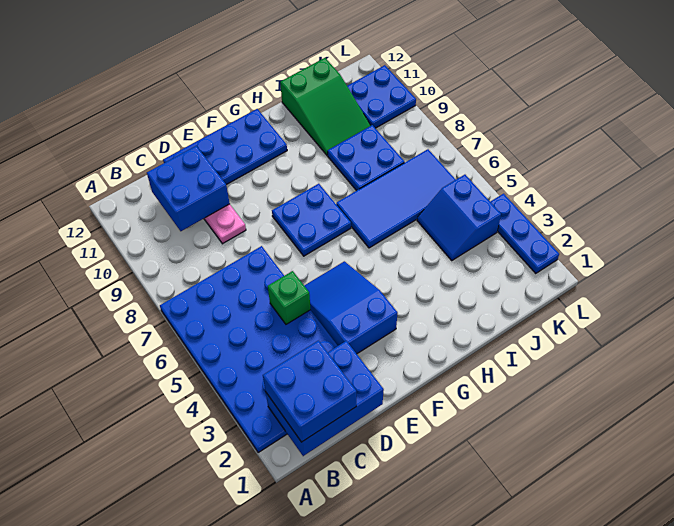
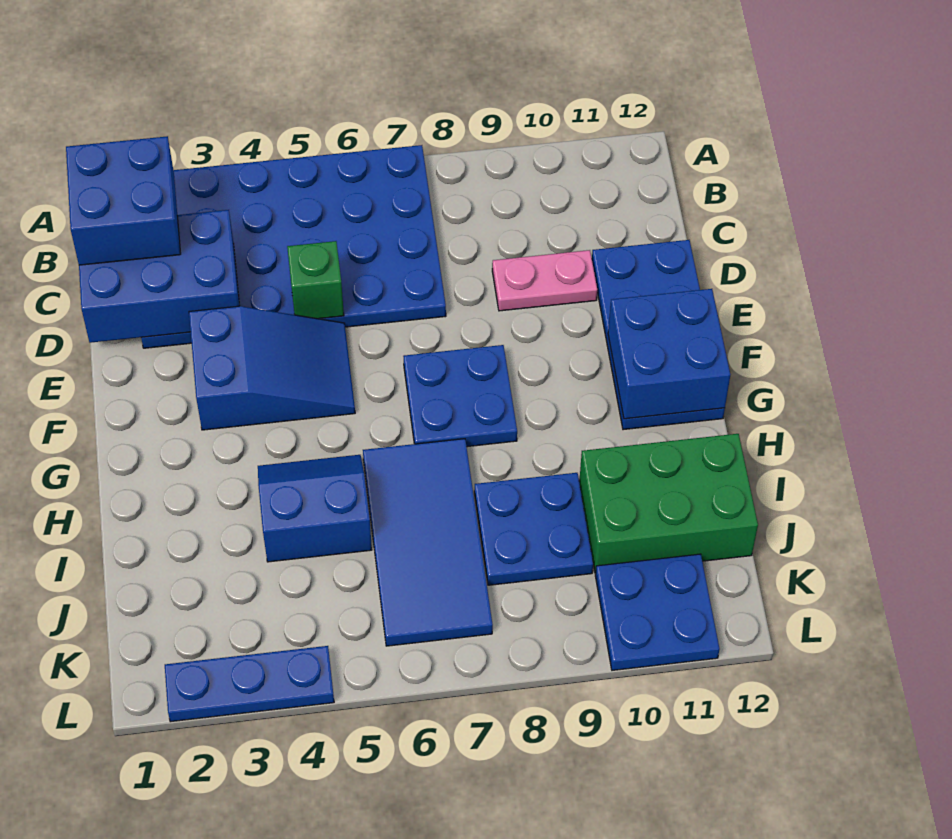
blue 2x3 brick [266,341,384,456] -> blue 2x3 brick turned to [79,210,240,343]
blue 2x2 brick [147,146,230,231] -> blue 2x2 brick moved to [608,289,730,419]
green 2x3 slope [280,58,371,155] -> green 2x3 brick [579,434,758,573]
blue 2x2 slope [417,175,501,260] -> blue 2x2 slope moved to [258,455,372,562]

